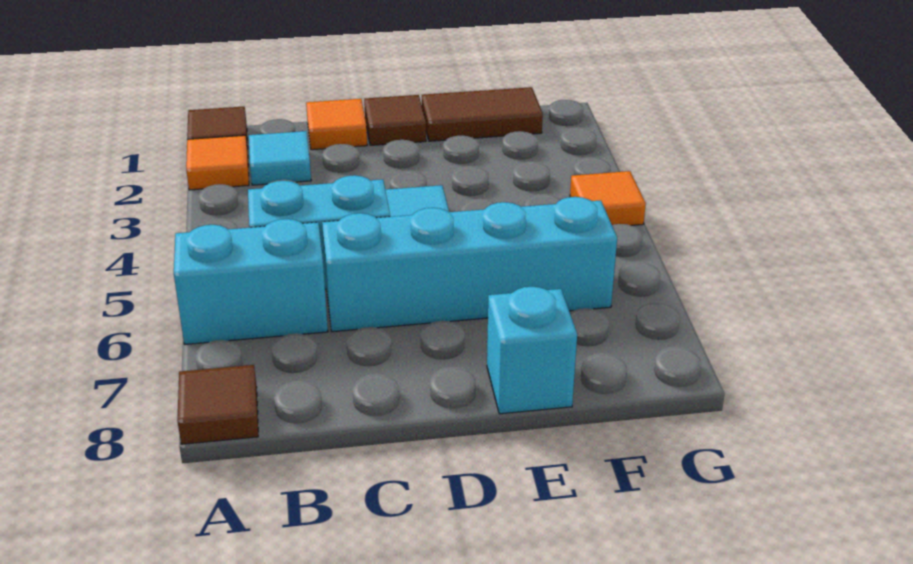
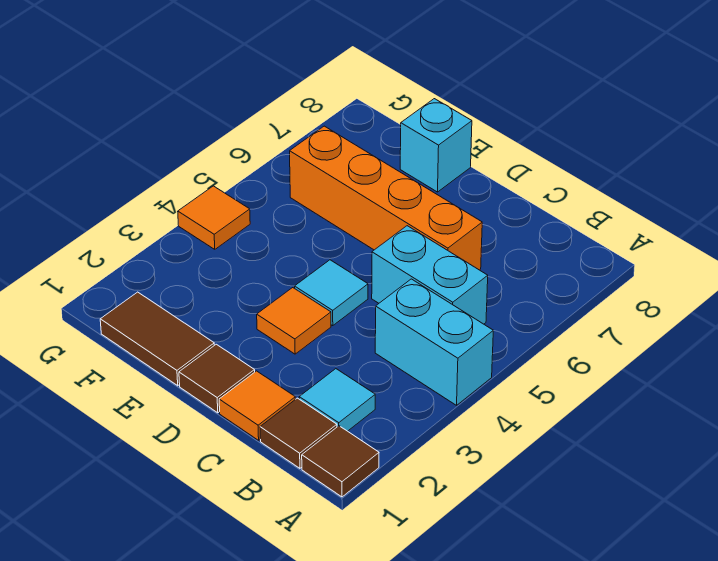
orange 1x1 tile [186,135,249,190] -> orange 1x1 tile moved to [257,288,331,354]
cyan 1x2 brick [174,219,328,344] -> cyan 1x2 brick moved to [375,279,493,405]
brown 1x1 tile [177,365,258,444] -> brown 1x1 tile moved to [260,398,337,468]
cyan 1x4 brick [322,197,617,332] -> orange 1x4 brick [290,126,482,270]

